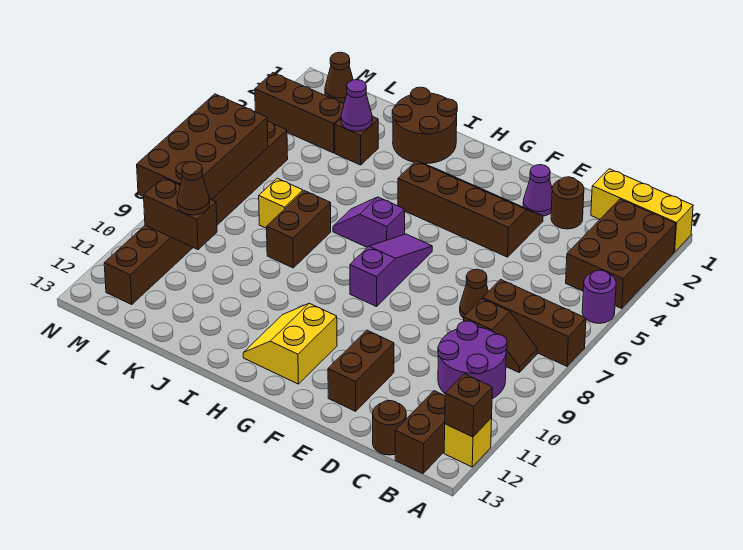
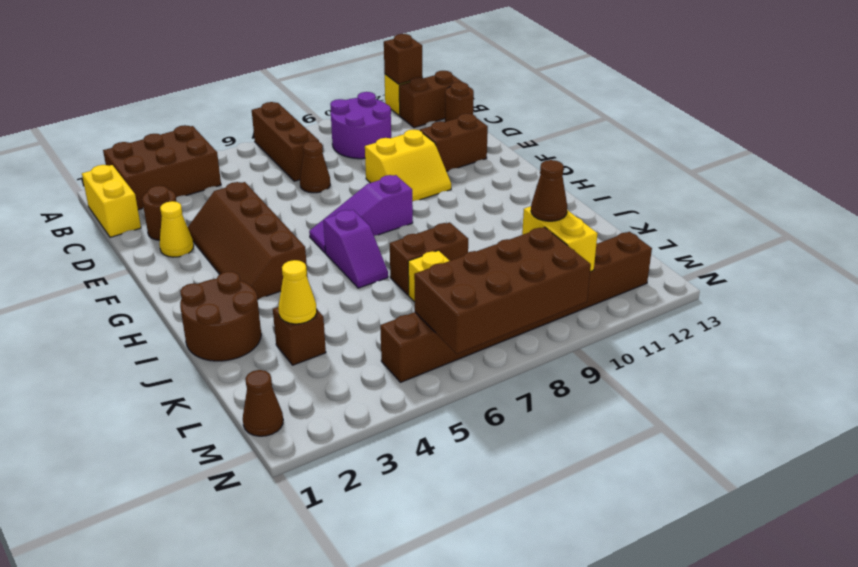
yellow 1x3 brick [591,169,693,252] -> yellow 1x2 brick [82,165,141,237]
purple 1x1 round brick [582,270,616,323] -> none
brown 1x2 slope [464,299,537,372] -> none
purple 1x1 cone [523,165,552,216] -> yellow 1x1 cone [159,201,194,257]
yellow 2x2 slope [243,303,337,384] -> yellow 2x2 slope moved to [365,130,451,202]
purple 1x1 cone [341,80,372,131] -> yellow 1x1 cone [278,260,317,324]
brown 1x3 brick [255,73,344,153] -> none
brown 1x2 brick [144,178,217,250] -> yellow 1x2 brick [522,206,598,272]

